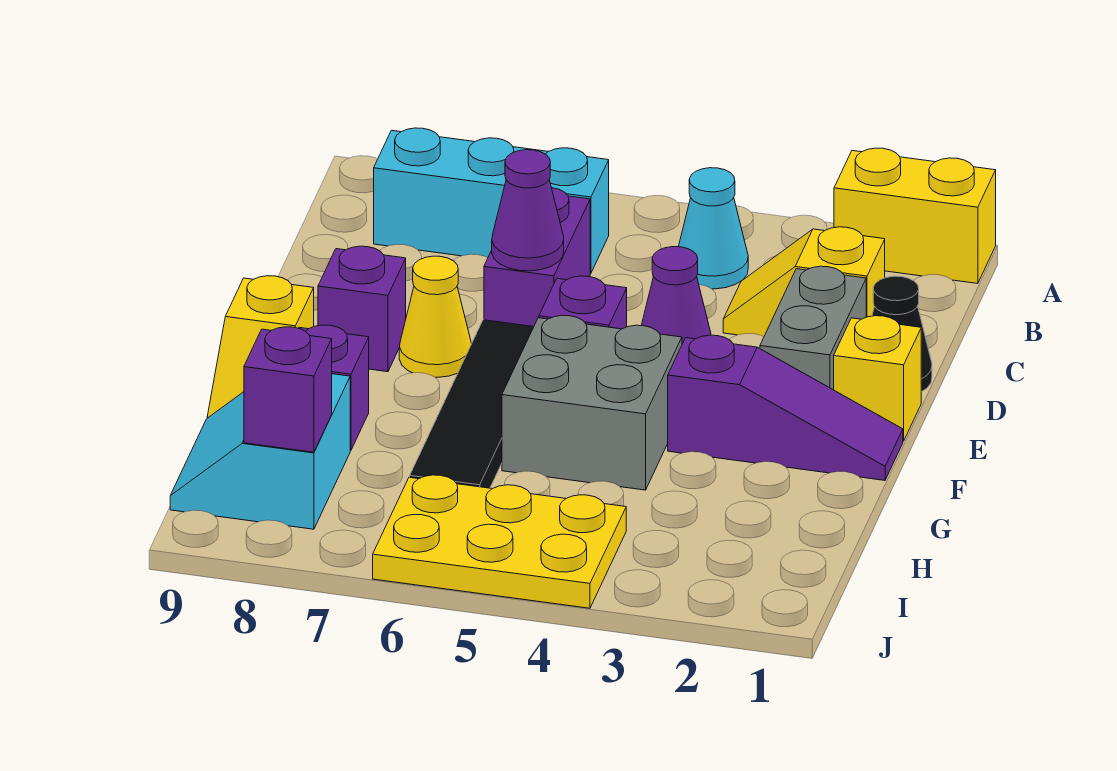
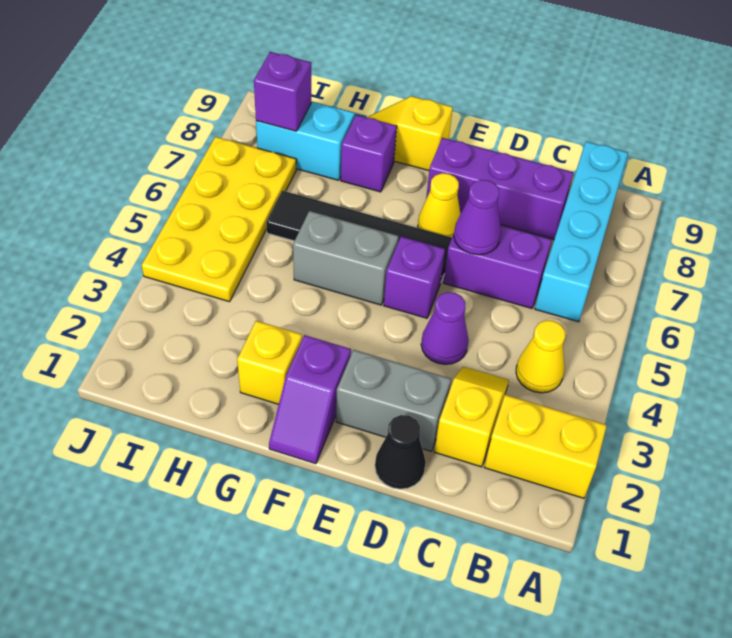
yellow 1x2 brick [834,148,996,284] -> yellow 1x2 brick turned to [484,395,607,498]
cyan 1x1 cone [678,168,748,289] -> yellow 1x1 cone [516,320,565,393]
cyan 1x3 brick [374,128,609,273] -> cyan 1x4 brick [535,142,628,322]
yellow 1x1 brick [834,316,921,441] -> yellow 1x1 brick moved to [237,321,302,404]
purple 1x1 brick [318,246,406,372] -> purple 1x3 brick [426,138,573,239]
purple 1x3 slope [668,335,903,480] -> purple 1x2 slope [269,335,351,464]
grey 2x2 brick [502,315,682,490] -> grey 1x2 brick [293,211,398,305]
yellow 2x3 plate [373,475,626,608] -> yellow 2x4 plate [142,137,296,302]

